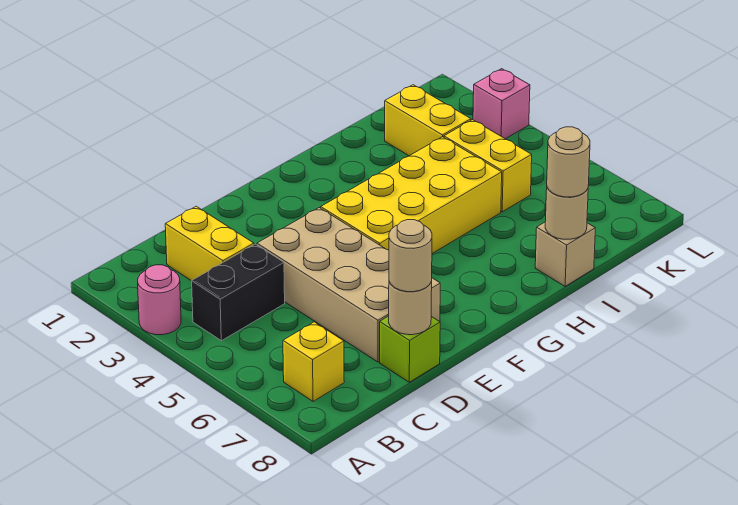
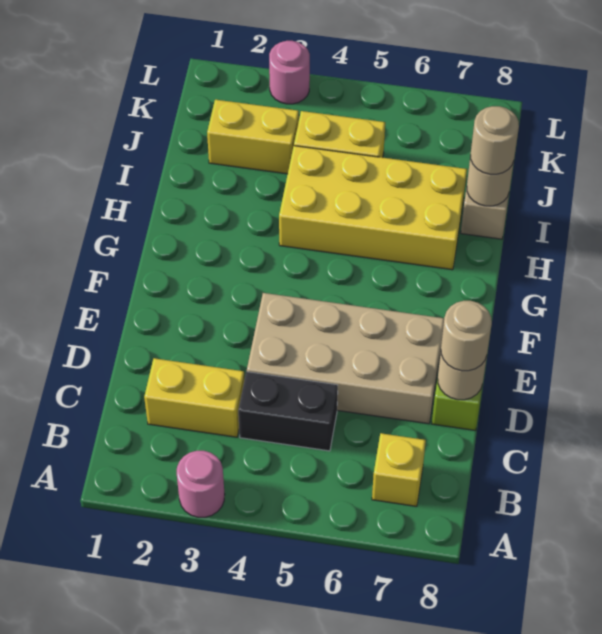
black 1x2 brick [192,244,285,341] -> black 1x2 brick turned to [238,372,338,451]
yellow 2x4 brick [321,137,502,253] -> yellow 2x4 brick turned to [279,146,467,270]
pink 1x1 brick [473,69,530,139] -> pink 1x1 round brick [269,41,310,104]

